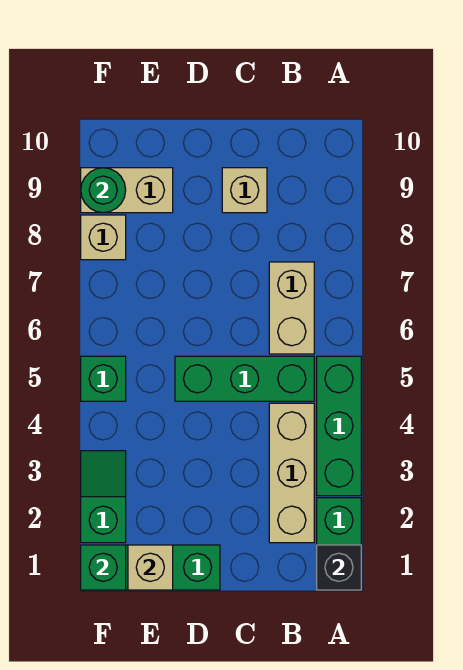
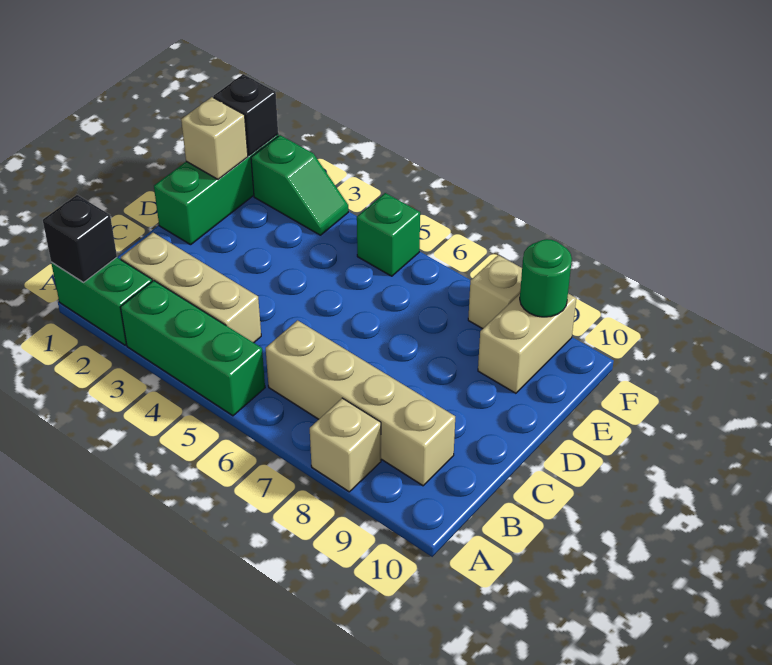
green 1x3 brick [175,356,314,401] -> none
tan 1x2 brick [269,262,314,354] -> tan 1x4 brick [266,320,455,486]
tan 1x1 brick [222,168,267,213] -> tan 1x1 brick moved to [310,398,381,492]
green 1x1 brick [81,545,126,590] -> black 1x1 brick [213,74,278,155]

